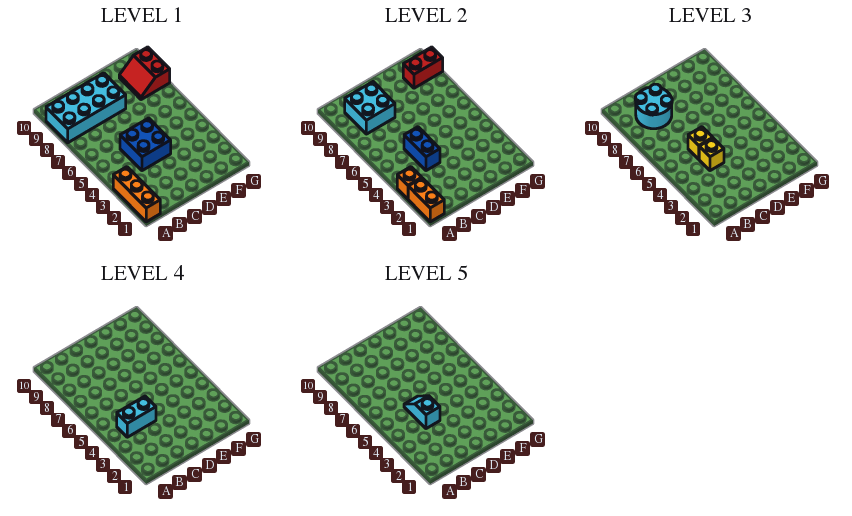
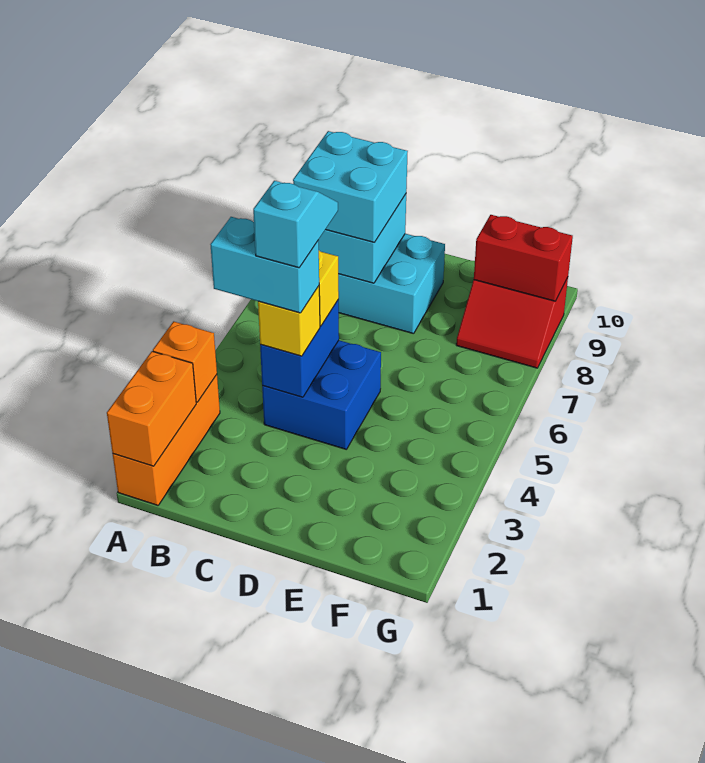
cyan 2x2 round brick [635,84,672,129] -> cyan 2x2 brick [293,131,408,242]
red 2x2 slope [119,47,170,100] -> red 2x2 slope turned to [456,277,568,368]

